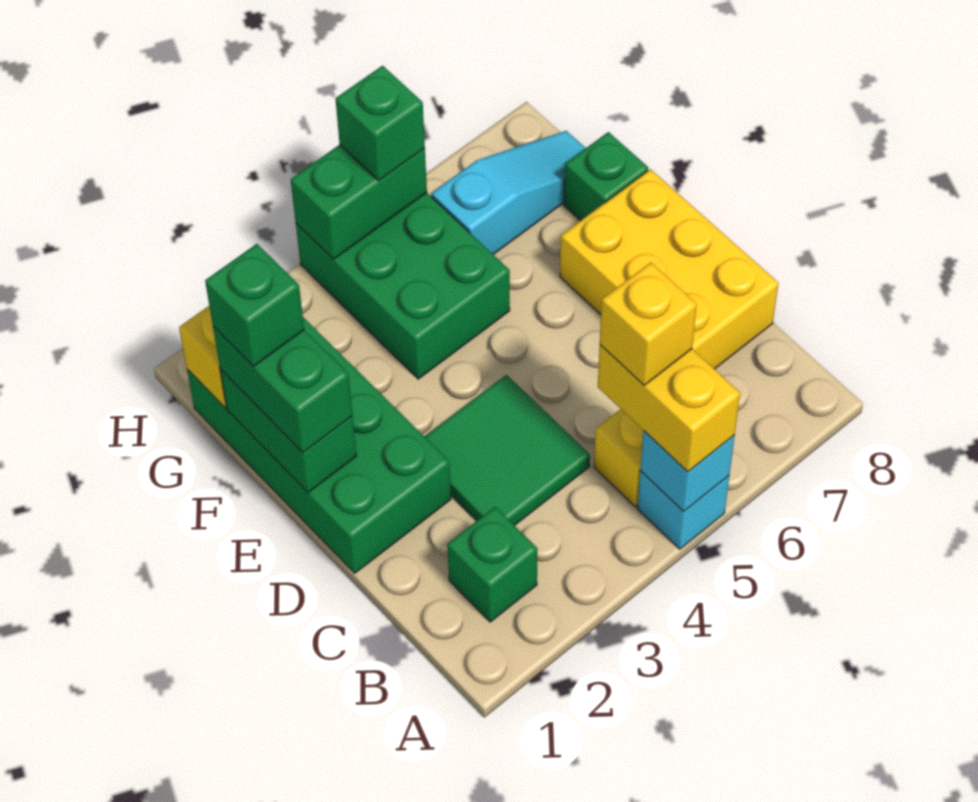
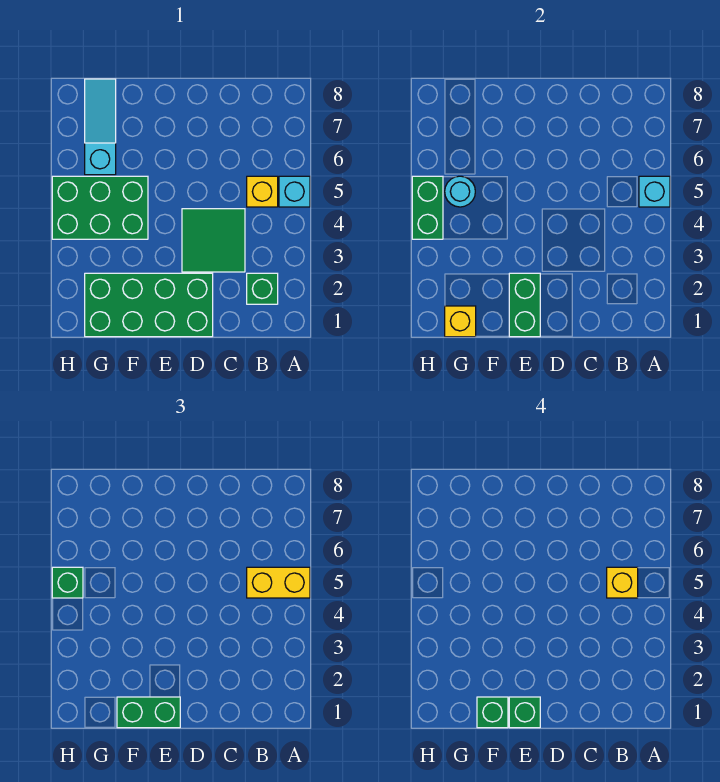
yellow 2x3 brick [560,169,779,369] -> none
green 1x2 brick [220,369,356,492] -> green 1x2 brick turned to [509,273,540,337]
green 1x1 brick [564,132,648,221] -> green 1x1 brick moved to [509,697,540,728]
none -> cyan 1x1 round brick [445,176,475,207]

